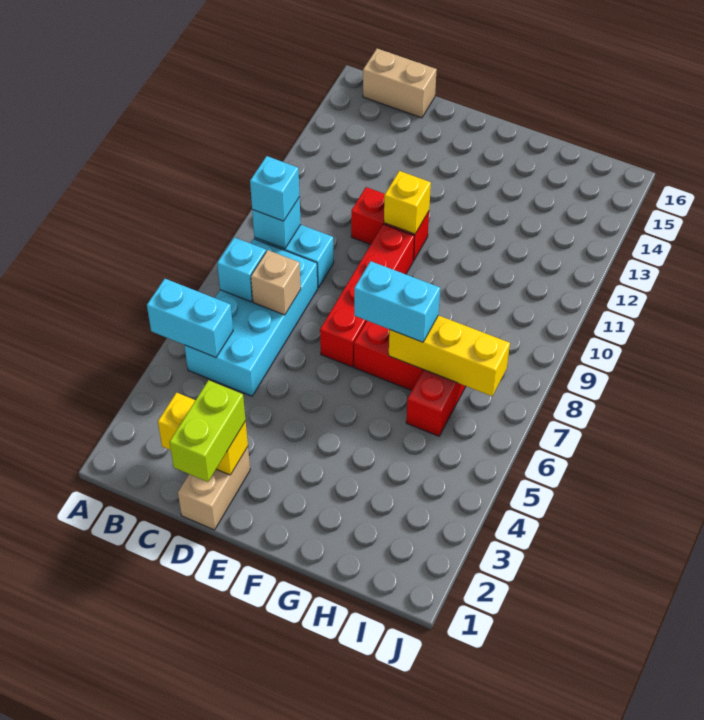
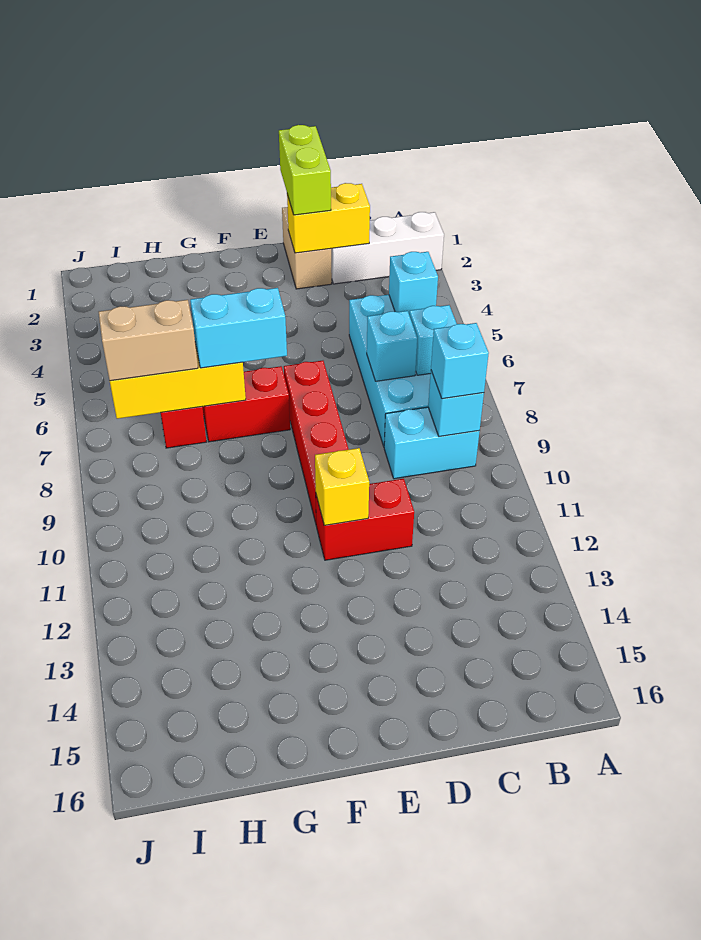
none -> white 1x3 brick [331,212,444,284]
cyan 1x2 brick [147,279,233,357] -> cyan 1x1 brick [389,252,438,313]
tan 1x2 brick [363,49,437,118] -> tan 1x2 brick moved to [99,300,198,381]
tan 1x1 brick [251,250,301,315] -> cyan 1x1 brick [367,311,417,381]

